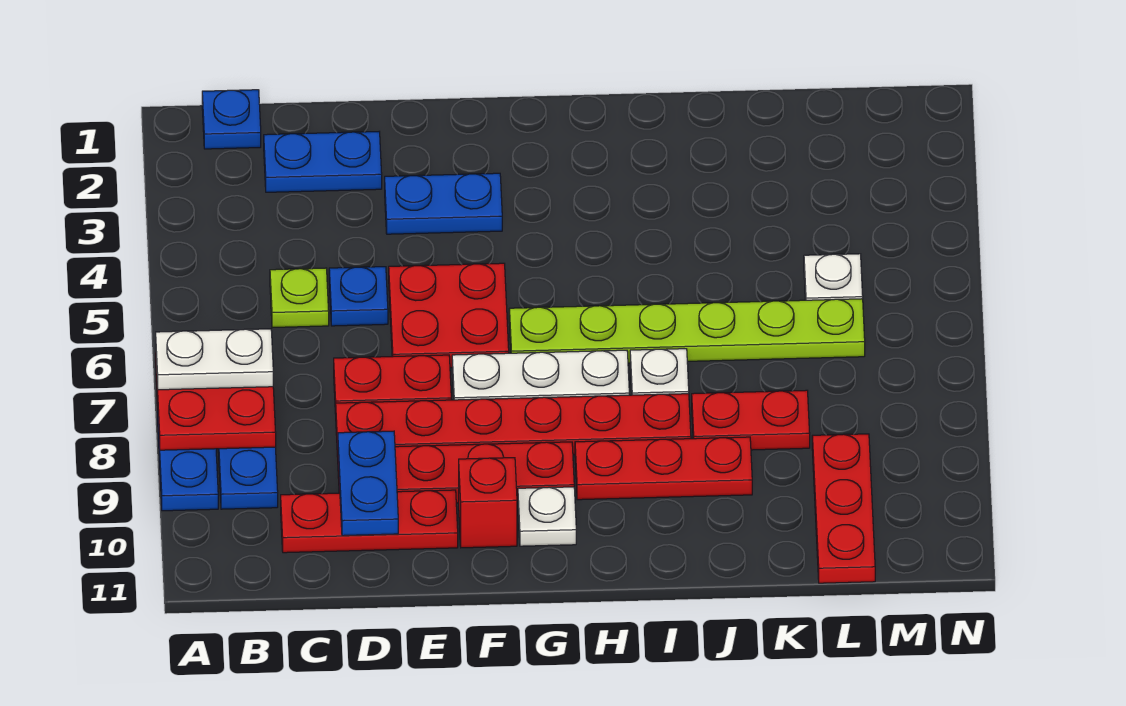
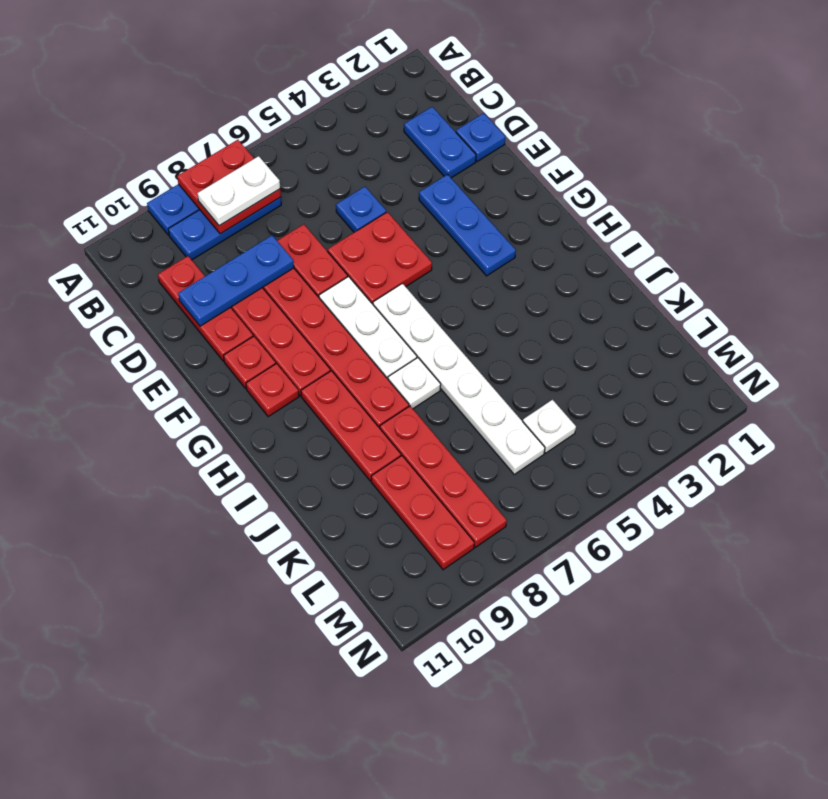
white 1x2 plate [156,329,273,390] -> white 1x2 plate turned to [198,156,280,226]
blue 1x1 plate [202,90,261,149] -> blue 1x1 plate moved to [456,113,505,162]
lime 1x1 plate [270,268,329,328] -> none
blue 1x2 plate [338,431,398,536] -> blue 1x3 plate [178,235,294,326]
blue 1x2 plate [385,173,502,234] -> blue 1x3 plate [419,174,516,276]
red 1x1 brick [459,458,517,548] -> red 1x1 plate [224,336,276,388]
lime 1x6 plate [509,299,865,363] -> white 1x6 plate [373,283,545,474]
white 1x1 plate [518,487,576,546] -> red 1x1 plate [246,364,299,416]
red 1x2 plate [692,390,810,450] -> red 1x4 plate [380,406,507,547]
red 1x3 plate [812,434,875,583] -> red 1x3 plate turned to [371,456,474,570]

